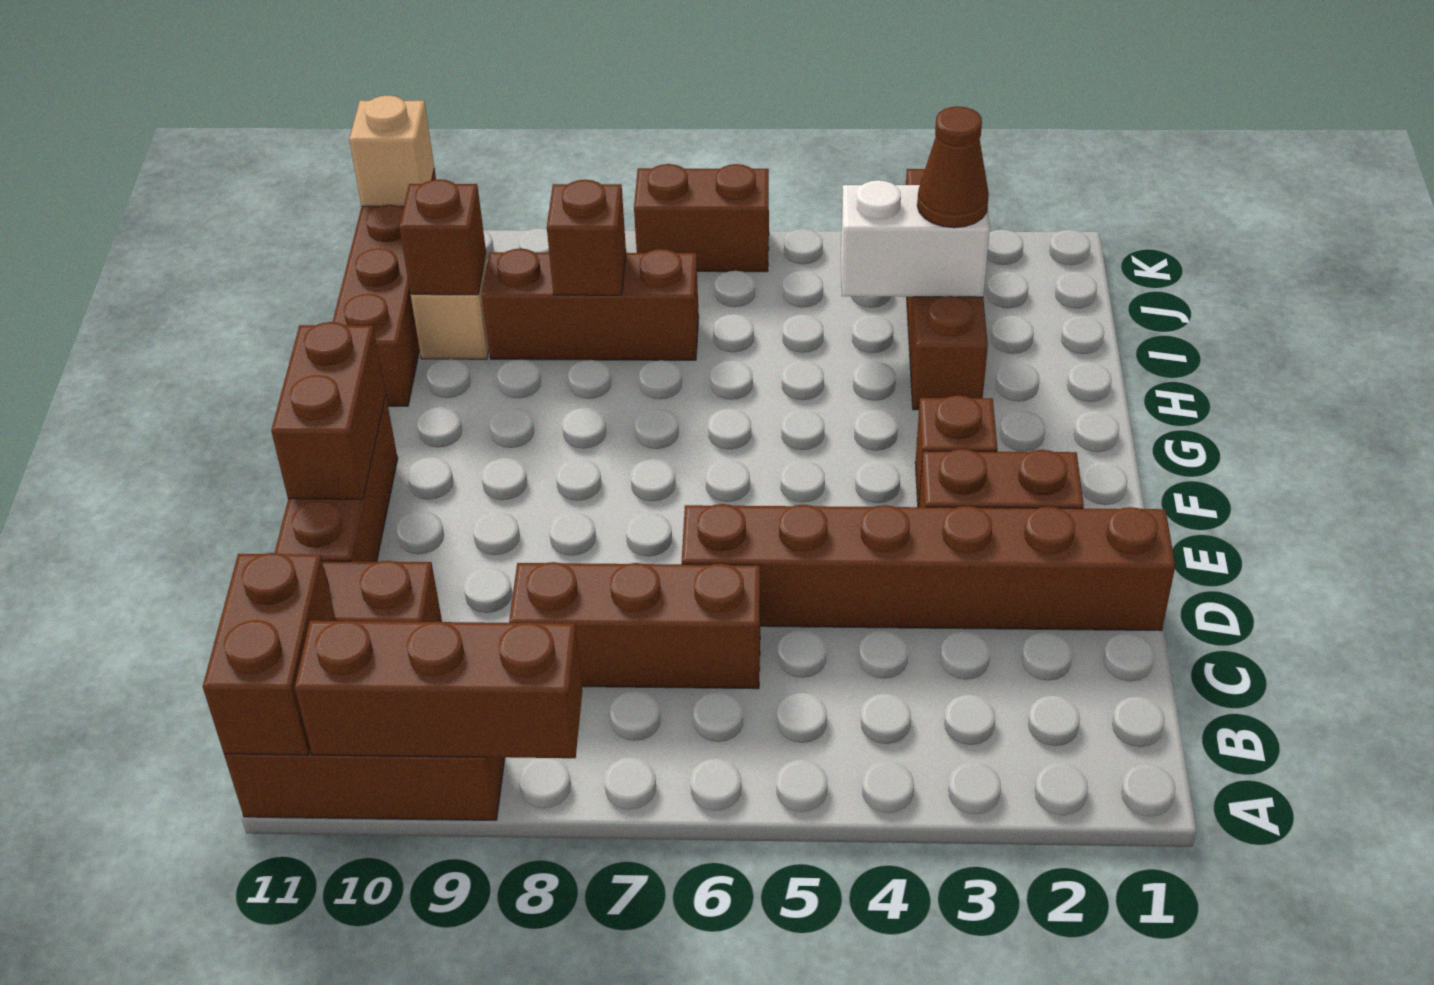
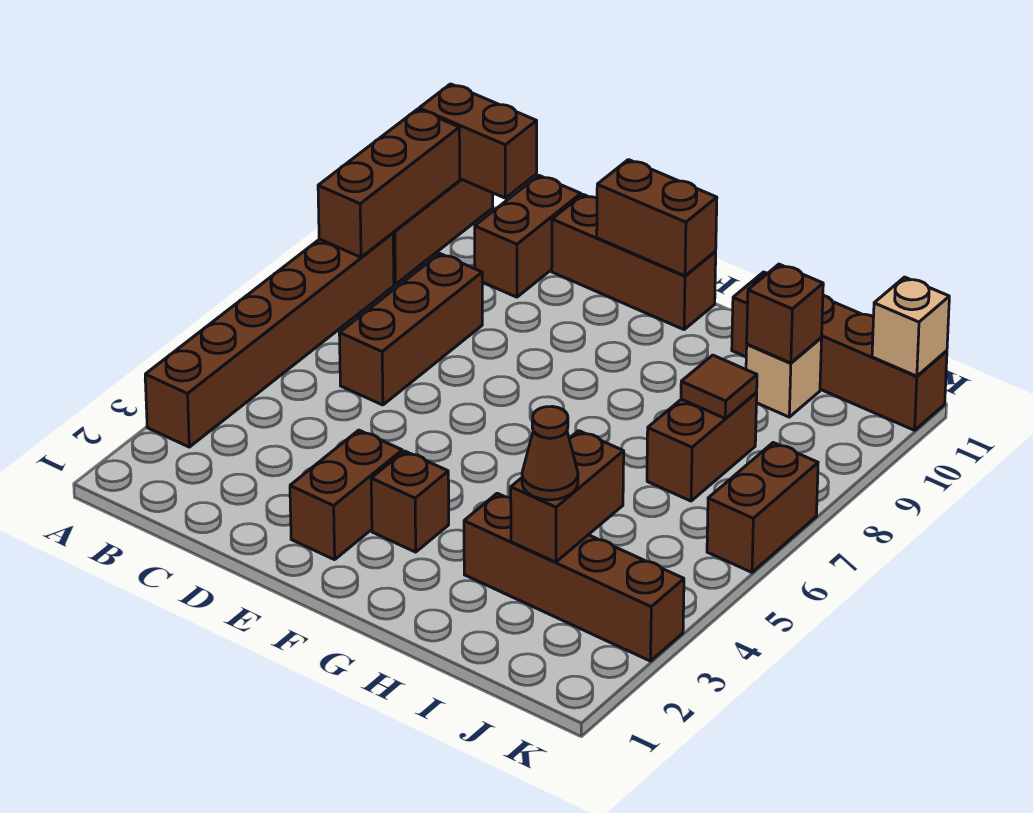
brown 1x6 brick [682,504,1175,631] -> brown 1x6 brick moved to [145,233,394,447]
white 1x2 brick [841,180,990,297] -> brown 1x2 brick [511,431,624,562]
brown 1x3 brick [482,249,699,360] -> brown 1x2 brick [647,393,757,501]
brown 1x1 brick [547,180,626,295] -> brown 1x1 tile [681,355,757,419]

